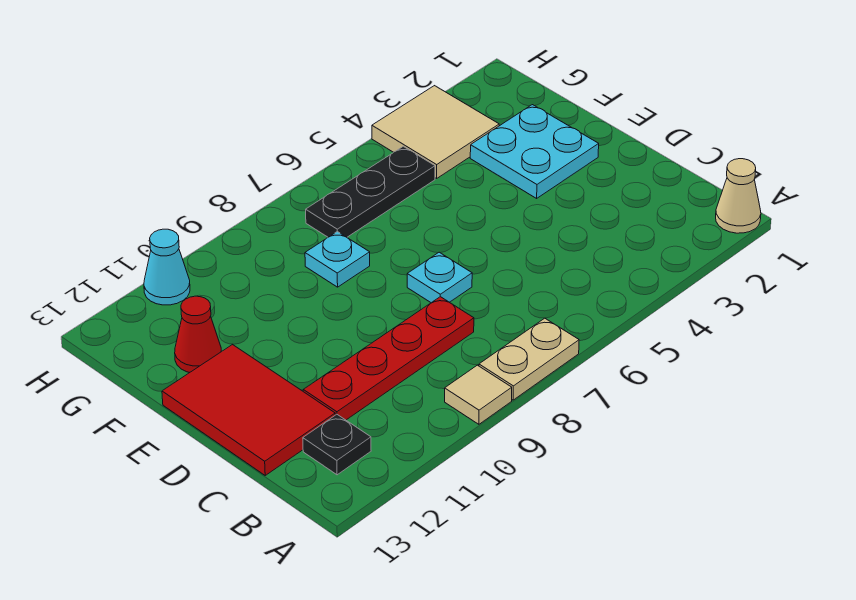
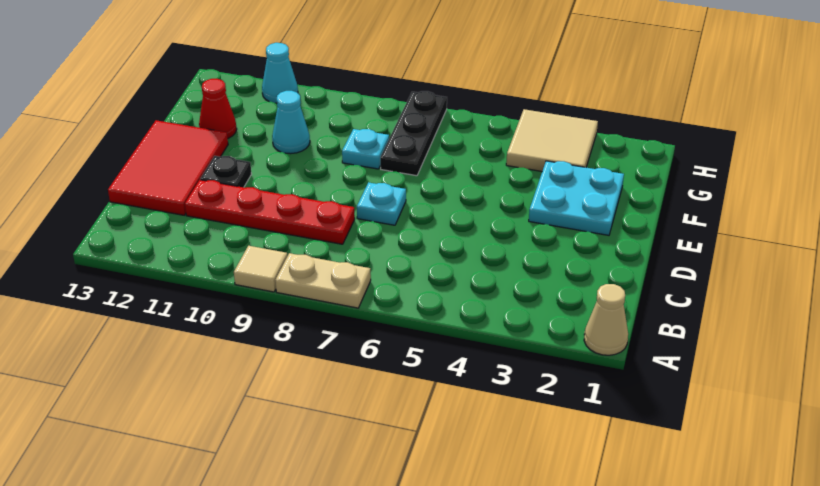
black 1x1 plate [303,414,371,475] -> black 1x1 plate moved to [200,156,251,187]
none -> cyan 1x1 cone [272,91,310,154]
black 1x3 plate [306,146,435,237] -> black 1x3 plate turned to [380,91,447,176]

